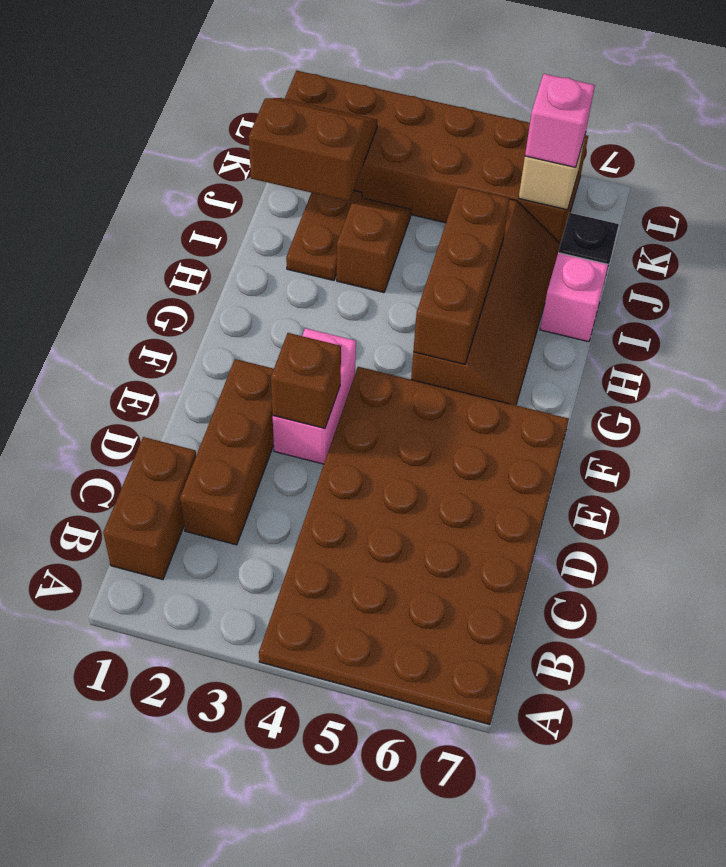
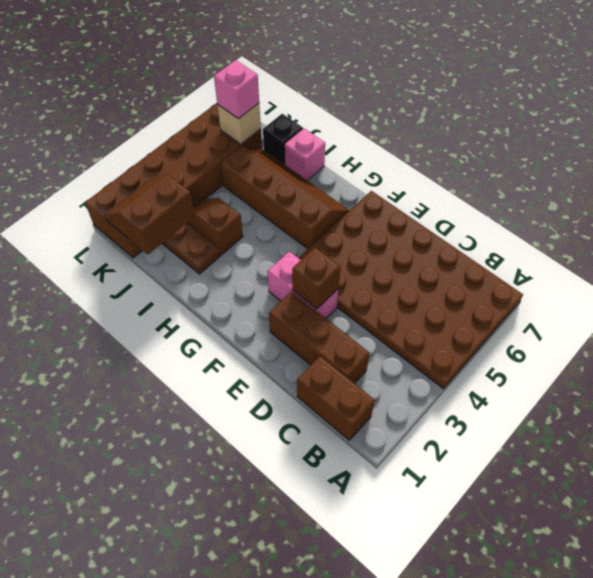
brown 1x3 brick [413,186,509,364] -> none

